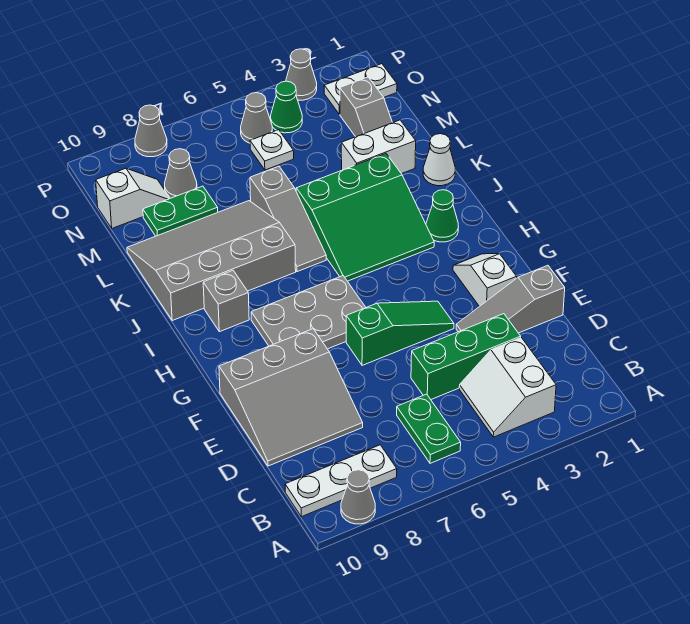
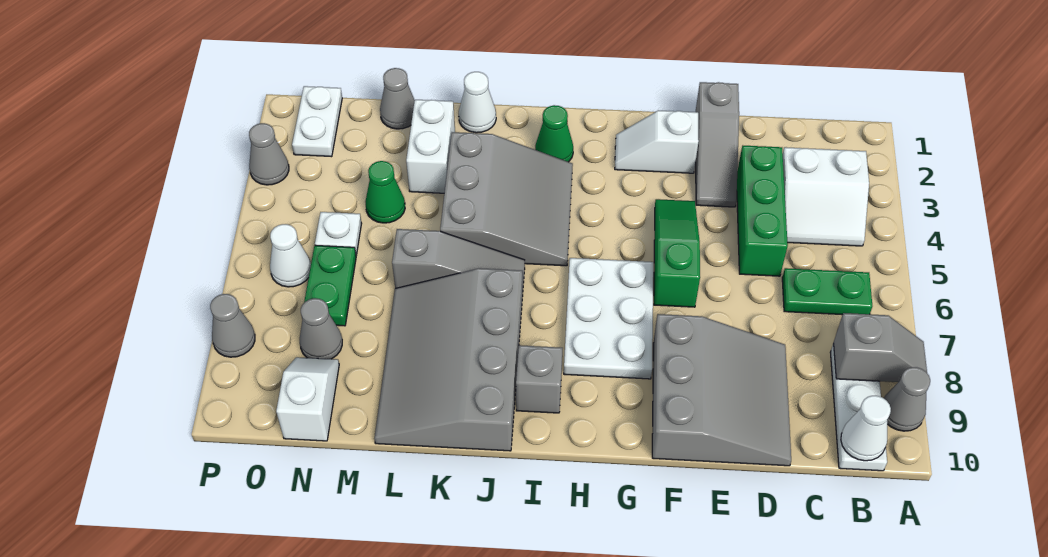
none -> white 1x1 cone [841,396,891,461]
grey 2x3 plate [251,276,366,349] -> white 2x3 plate [564,258,653,379]
green 3x3 slope [296,154,434,281] -> grey 3x3 slope [440,132,573,266]
grey 1x2 slope [340,77,392,137] -> grey 1x2 slope moved to [833,313,927,382]
green 1x2 plate [143,186,218,236] -> green 1x2 plate moved to [304,245,356,326]
green 1x1 cone [271,81,302,133] -> green 1x1 cone moved to [365,161,405,223]
grey 1x1 cone [241,93,272,143] -> grey 1x1 cone moved to [380,68,415,129]
none -> white 1x1 cone [270,224,311,287]

